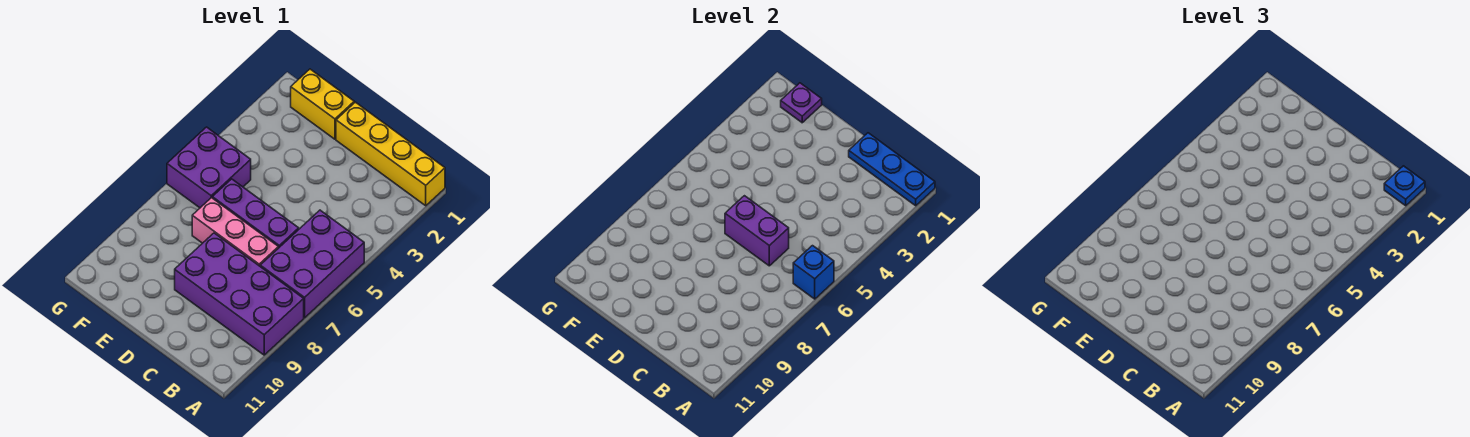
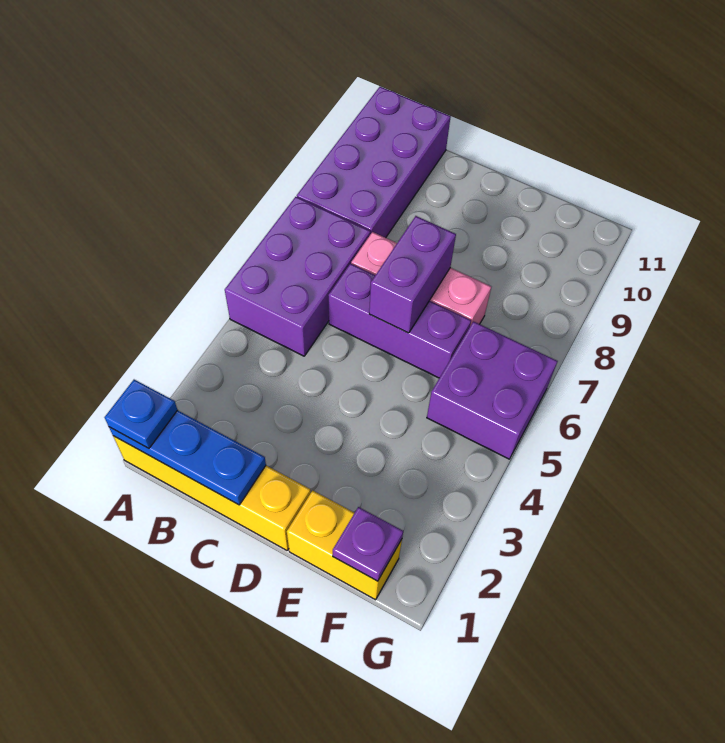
blue 1x1 brick [793,246,834,299] -> none
purple 2x4 brick [175,233,304,355] -> purple 2x4 brick turned to [297,87,451,238]
purple 1x2 brick [725,196,789,266] -> purple 1x2 brick turned to [369,216,456,333]

